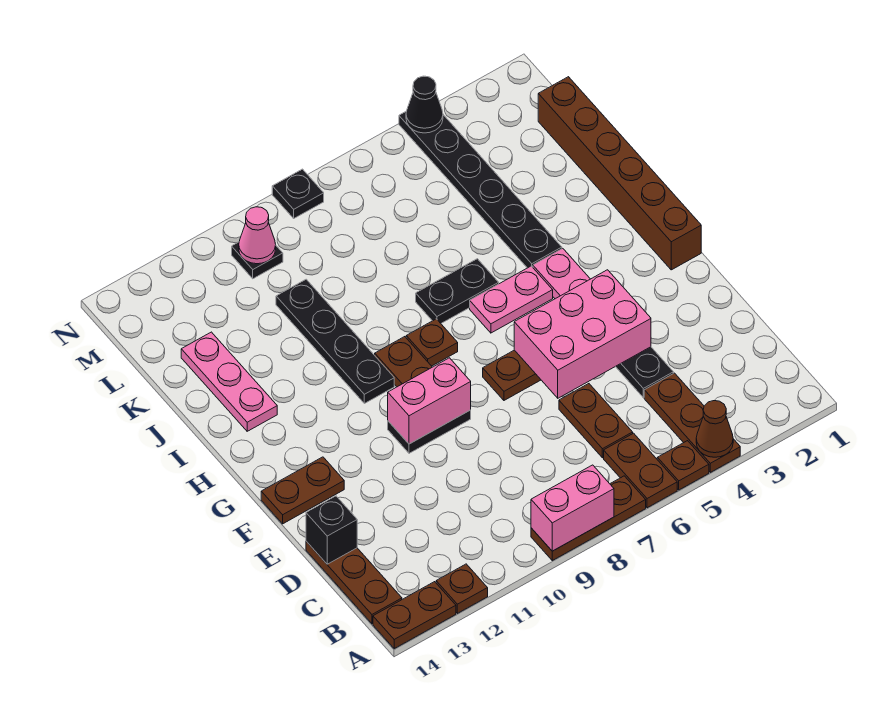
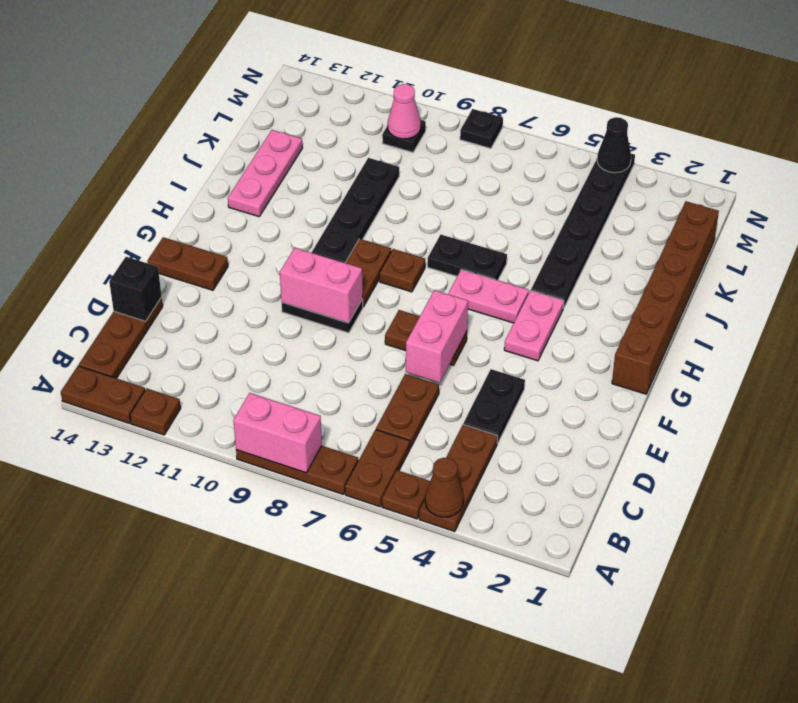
pink 2x3 brick [514,270,651,398] -> pink 1x2 brick [406,290,468,383]

